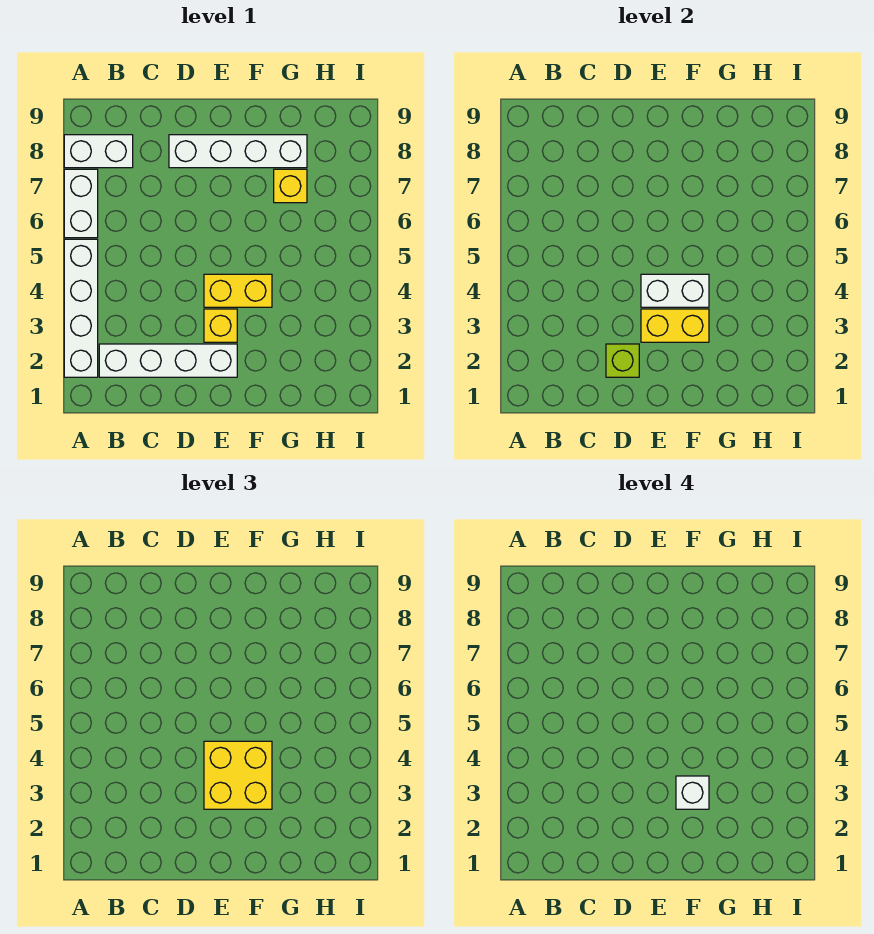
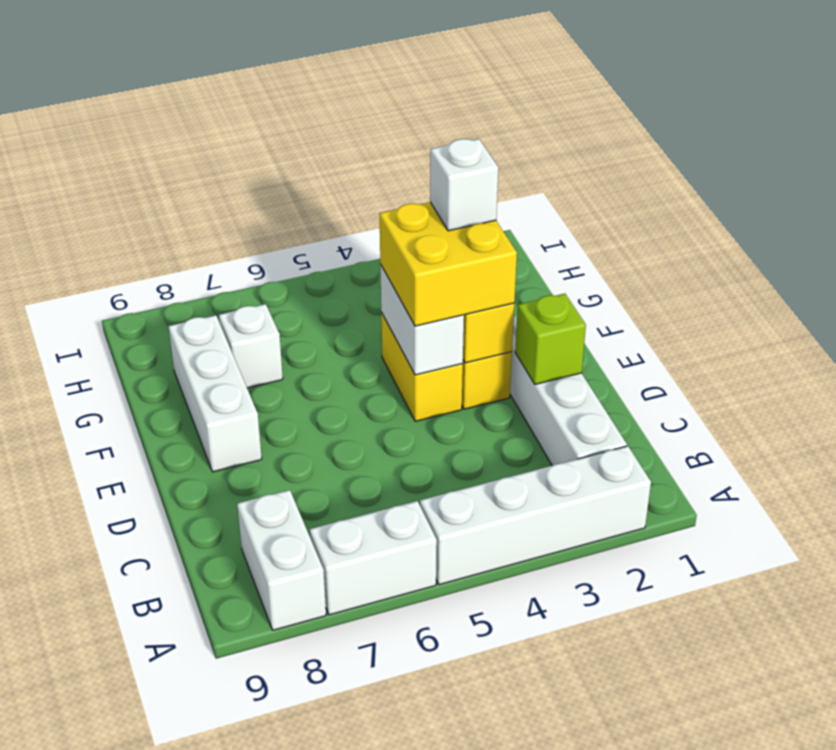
white 1x4 brick [169,135,307,168] -> white 1x3 brick [168,315,262,472]
yellow 1x1 brick [274,169,307,203] -> white 1x1 brick [219,304,283,388]

